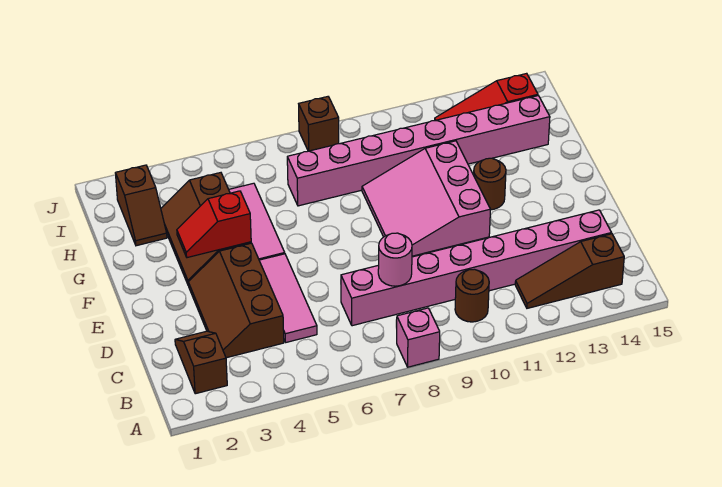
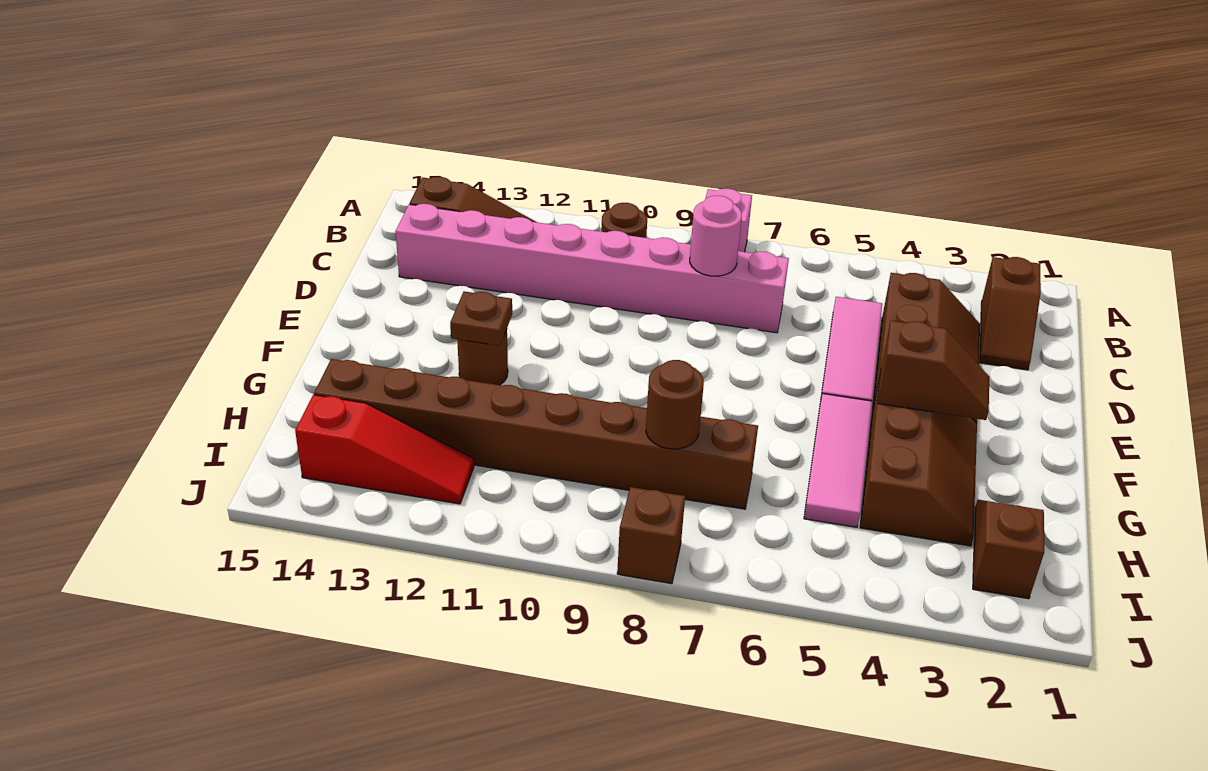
pink 3x3 slope [362,141,490,256] -> none
red 1x2 slope [177,191,251,258] -> brown 1x2 slope [878,321,989,420]
none -> brown 1x1 plate [450,291,512,346]
pink 1x8 brick [287,96,550,206] -> brown 1x8 brick [314,359,758,509]
none -> brown 1x1 round brick [646,360,704,449]

